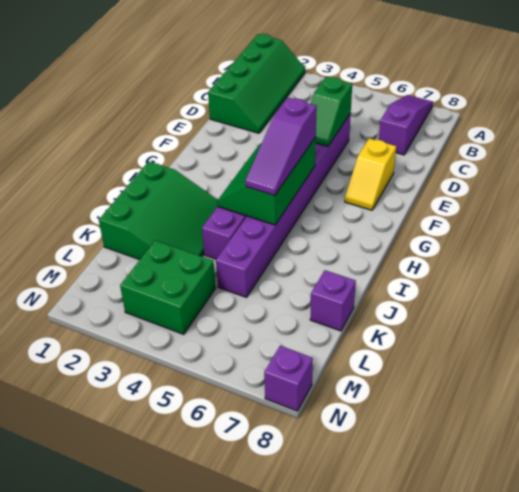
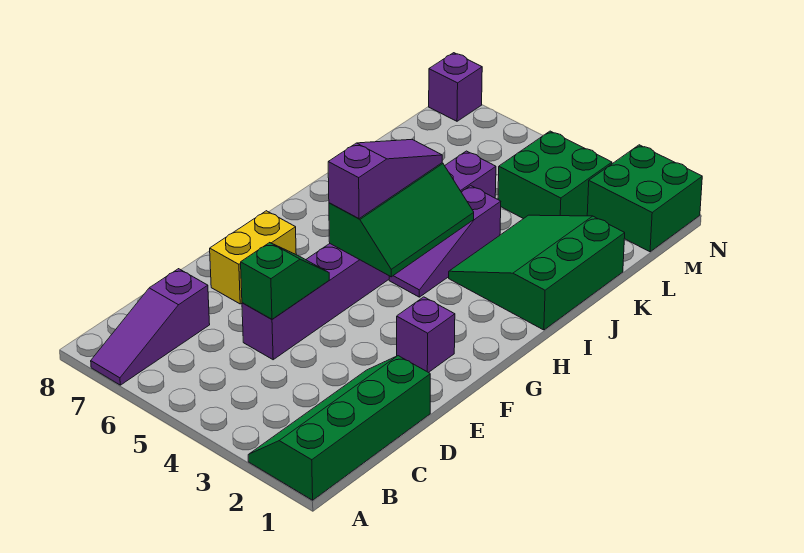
yellow 1x2 slope [345,139,396,210] -> yellow 1x2 brick [210,211,296,304]
purple 1x1 brick [310,270,356,331] -> purple 1x1 brick moved to [397,297,455,373]
none -> green 2x2 brick [587,145,702,252]

